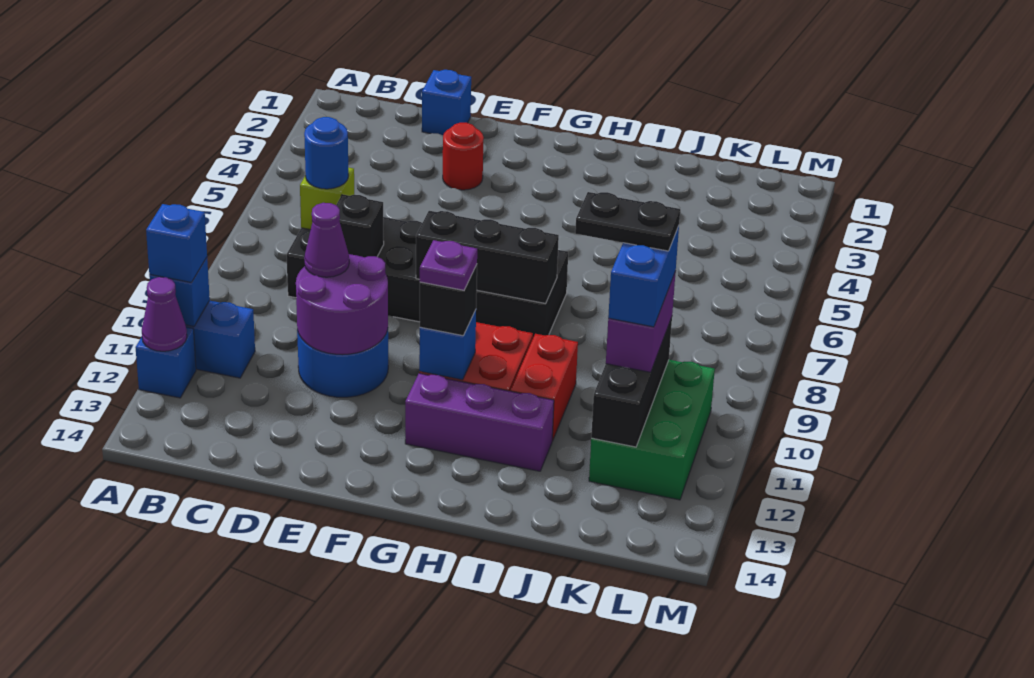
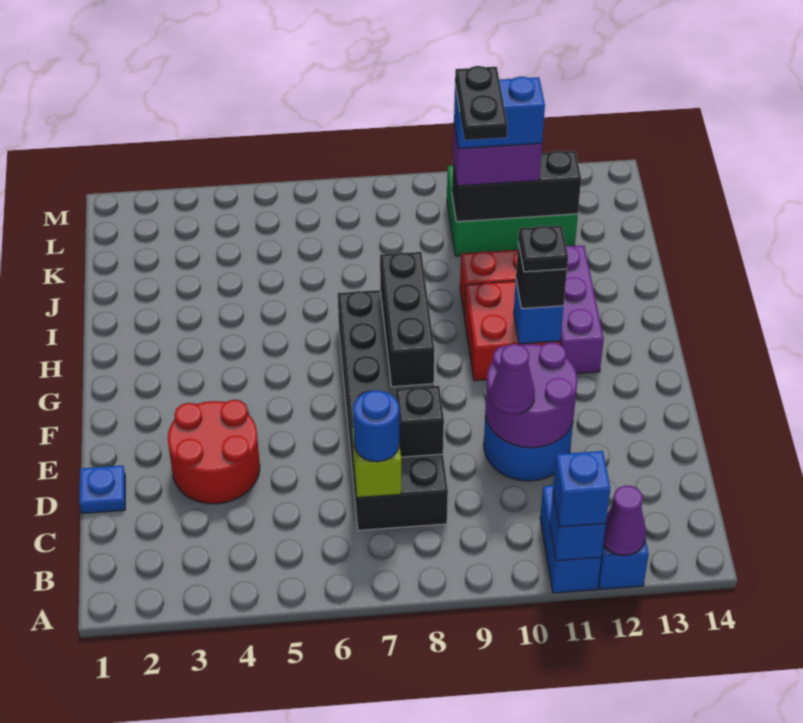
blue 1x1 brick [422,70,471,135] -> blue 1x1 plate [79,465,125,514]
red 1x1 round brick [443,123,484,190] -> red 2x2 round brick [168,400,260,504]
purple 1x1 plate [419,240,477,290] -> black 1x1 plate [518,225,568,272]

